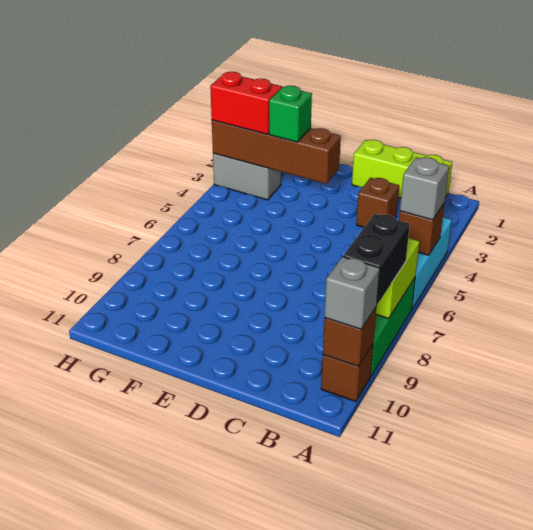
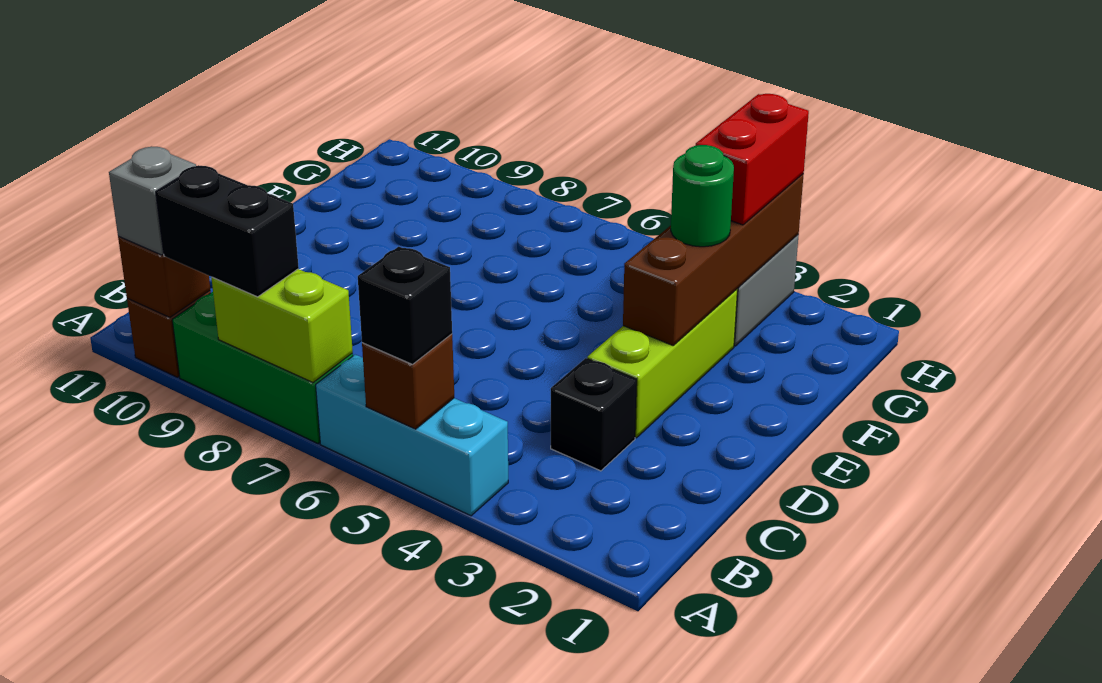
grey 1x1 brick [400,157,449,220] -> black 1x1 brick [358,247,452,365]
lime 1x3 brick [352,140,452,198] -> lime 1x3 brick moved to [587,289,738,438]
brown 1x1 brick [356,178,399,227] -> black 1x1 brick [551,358,637,471]
green 1x1 brick [269,86,312,142] -> green 1x1 round brick [671,145,734,247]

